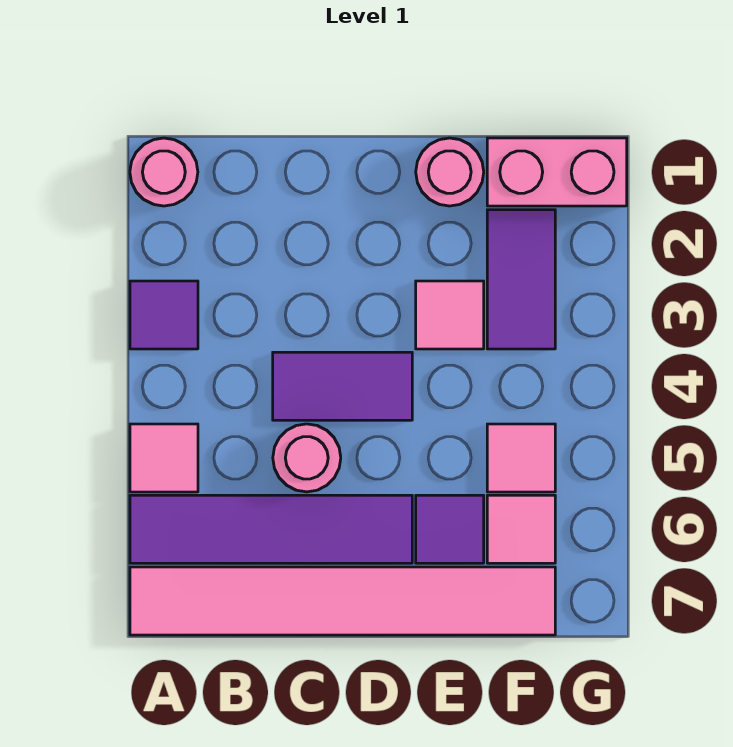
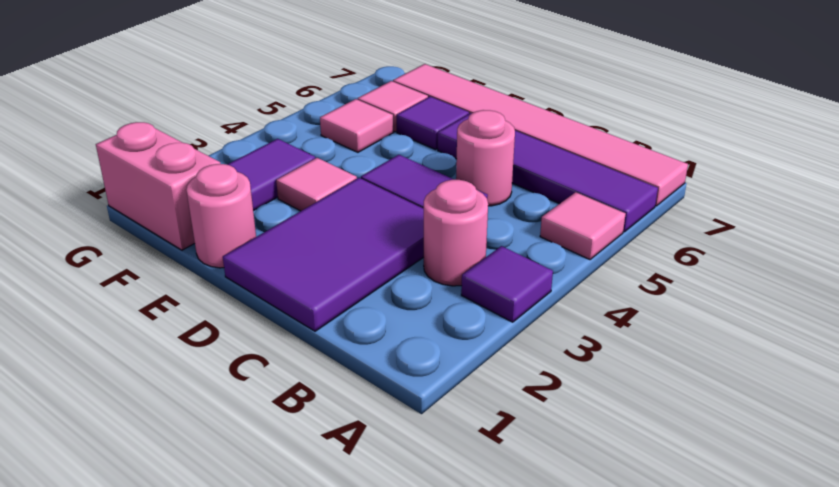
pink 1x1 round brick [130,138,198,206] -> pink 1x1 round brick moved to [424,180,488,286]
none -> purple 2x3 tile [223,178,424,331]

